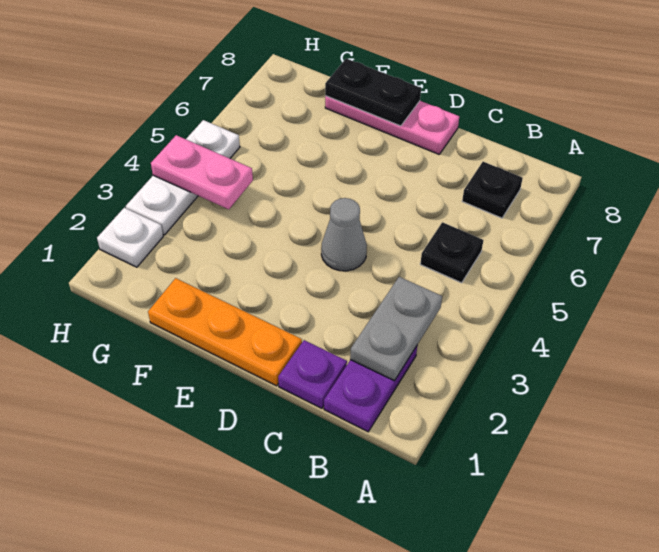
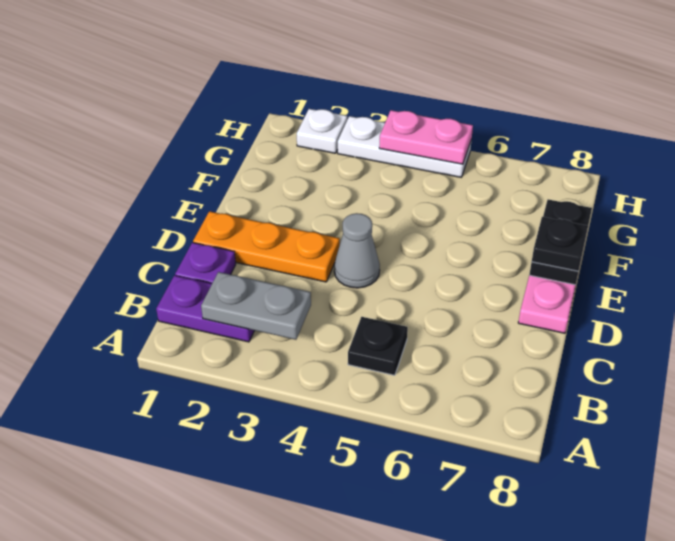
black 1x1 plate [462,162,523,218] -> black 1x1 plate moved to [532,217,588,271]
orange 1x3 plate [148,278,302,386] -> orange 1x3 plate turned to [193,211,340,282]
pink 1x2 plate [151,135,253,209] -> pink 1x2 plate turned to [379,110,473,164]

